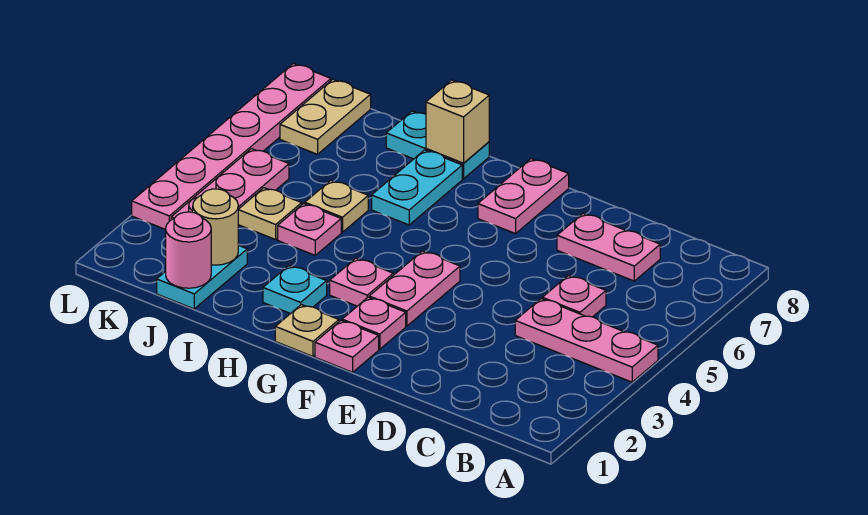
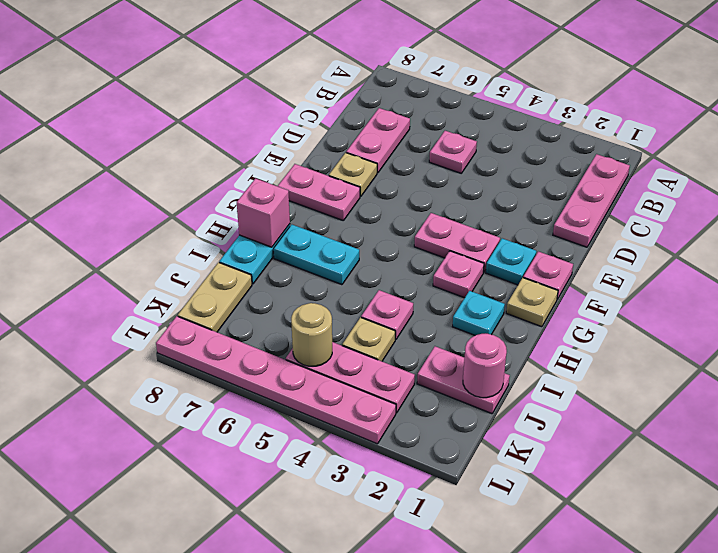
pink 1x3 plate [515,299,658,382] -> pink 1x3 plate moved to [553,154,630,247]
pink 1x1 plate [342,297,406,349] -> cyan 1x1 plate [486,238,536,285]
tan 1x1 brick [426,80,489,163] -> pink 1x1 brick [237,178,290,247]
tan 1x1 plate [305,180,368,232] -> tan 1x1 plate moved to [329,153,377,196]
cyan 1x2 plate [157,245,247,309] -> pink 1x2 plate [417,346,510,414]
tan 1x1 round brick [193,189,238,265] -> tan 1x1 round brick moved to [291,303,332,366]
tan 1x2 plate [280,79,371,154] -> tan 1x2 plate turned to [178,262,252,332]

